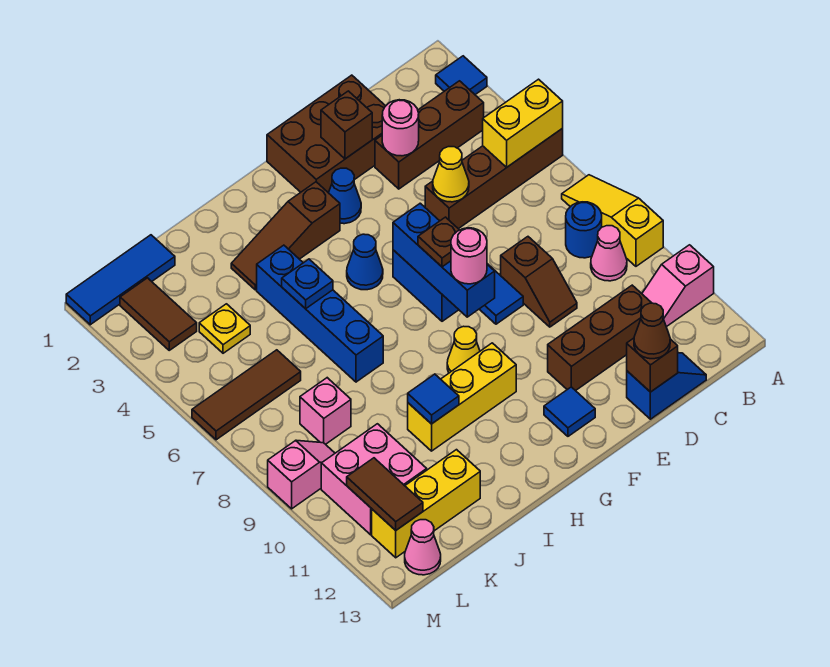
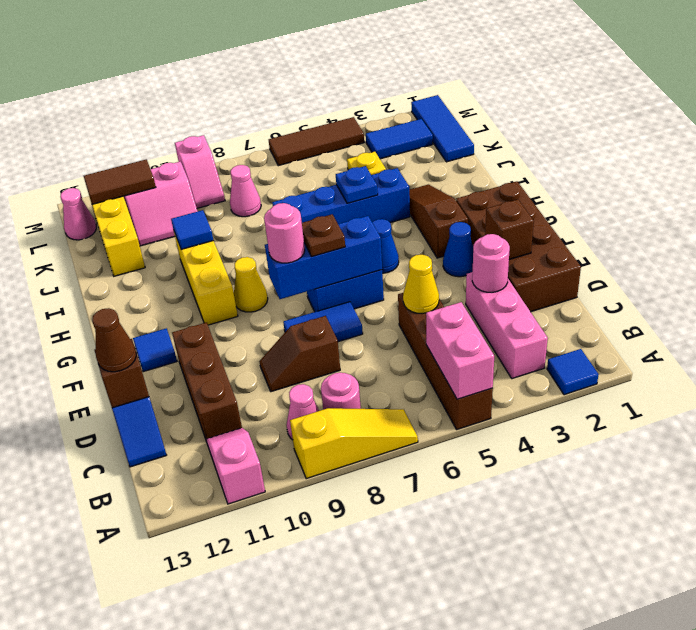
yellow 1x2 brick [483,79,563,167] -> pink 1x2 brick [426,302,494,399]
brown 1x3 brick [375,81,484,189] -> pink 1x3 brick [466,272,548,379]
blue 1x1 round brick [566,202,602,258] -> pink 1x1 round brick [321,373,361,410]
brown 2x3 brick [267,75,385,193] -> brown 2x4 brick [456,182,581,312]
brown 1x3 tile [192,350,301,440] -> brown 1x3 tile turned to [269,117,364,166]
pink 1x1 brick [300,378,351,444] -> pink 1x1 cone [230,165,261,217]
pink 2x2 brick [321,424,427,535] -> pink 2x2 slope [123,162,198,246]
brown 1x2 tile [120,278,197,350] -> blue 1x2 tile [366,119,433,159]

